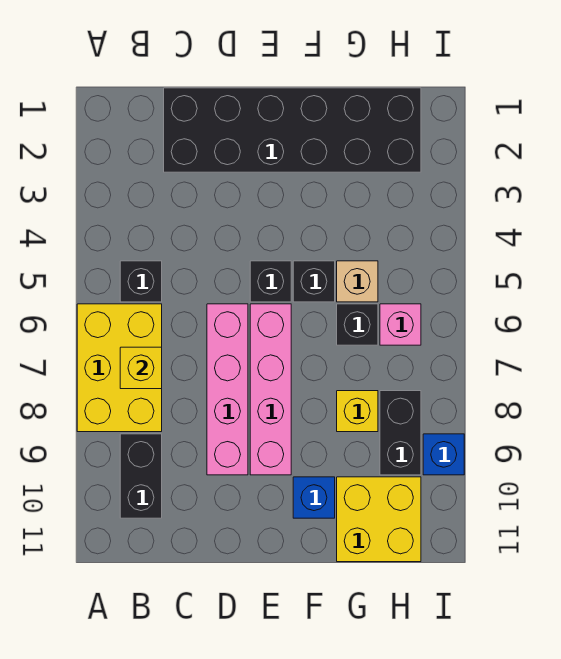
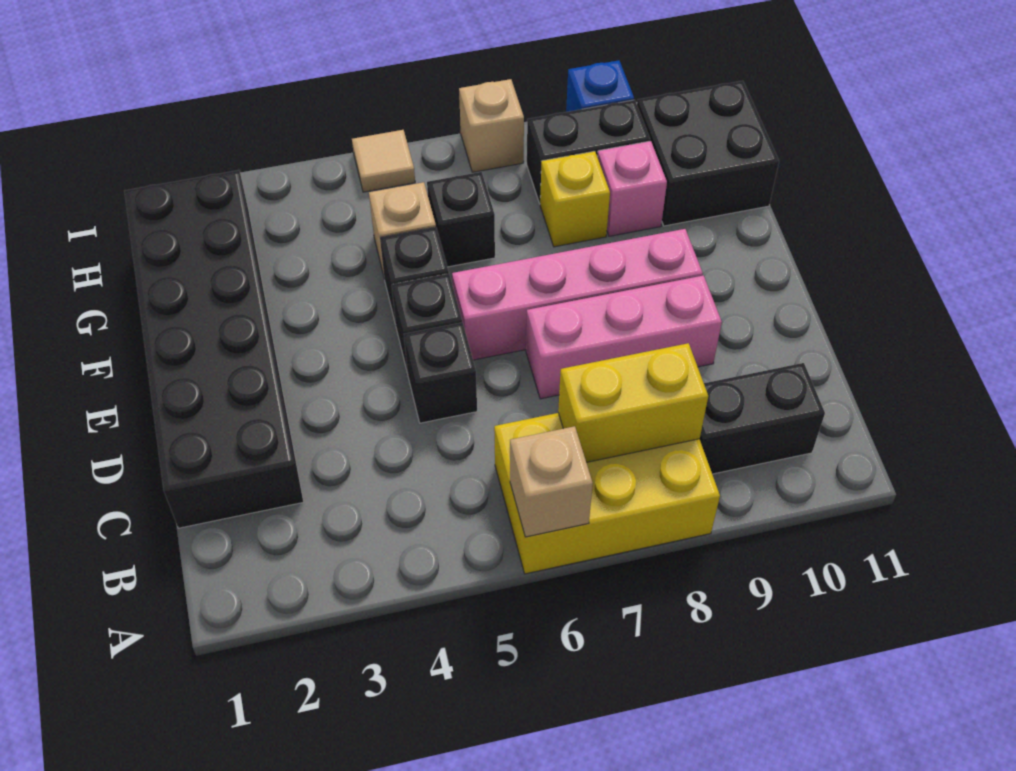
none -> tan 1x1 brick [510,426,593,537]
black 1x1 brick [120,261,162,302] -> black 1x1 brick moved to [404,322,477,423]
yellow 1x1 brick [120,347,162,389] -> yellow 1x2 brick [558,343,708,462]
pink 1x4 brick [207,304,248,475] -> pink 1x3 brick [526,276,722,399]
blue 1x1 brick [293,477,335,518] -> none
yellow 2x2 brick [337,477,421,562] -> black 2x2 brick [637,81,779,226]
pink 1x1 brick [380,304,421,345] -> pink 1x1 brick moved to [597,141,667,236]
none -> tan 1x1 tile [352,130,415,192]
none -> tan 1x1 brick [459,79,524,172]

